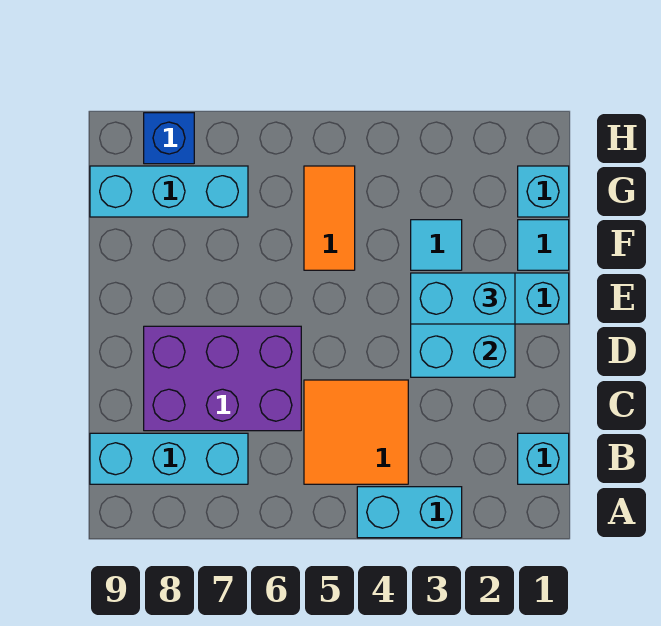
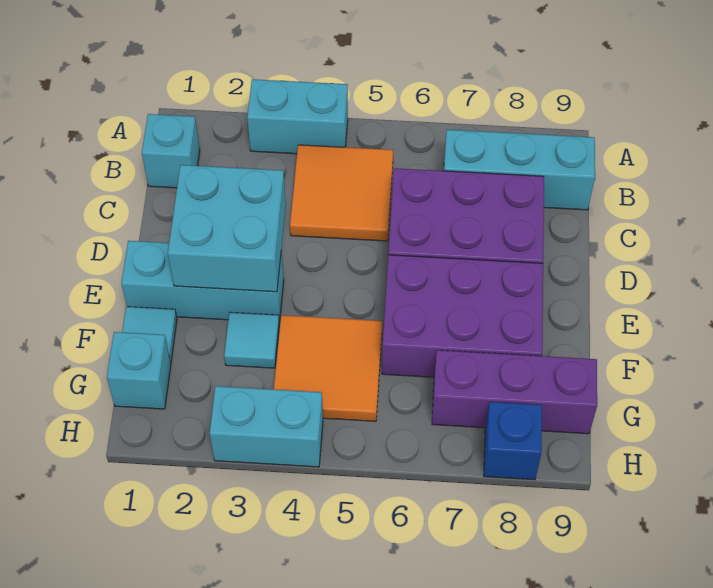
cyan 1x2 brick [411,273,515,324] -> cyan 1x2 brick moved to [210,386,323,467]
none -> purple 2x3 brick [382,255,543,377]
orange 1x2 tile [304,166,355,270] -> orange 2x2 tile [274,315,382,421]
cyan 1x3 brick [90,166,248,217] -> purple 1x3 brick [432,350,597,434]

